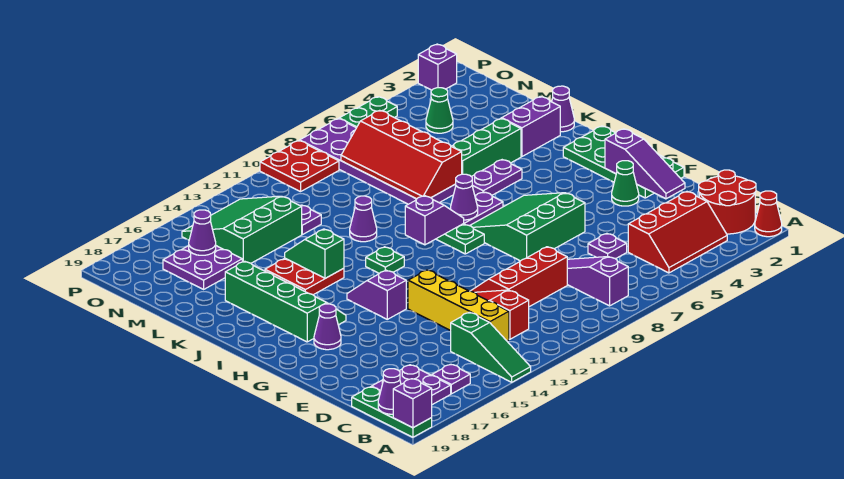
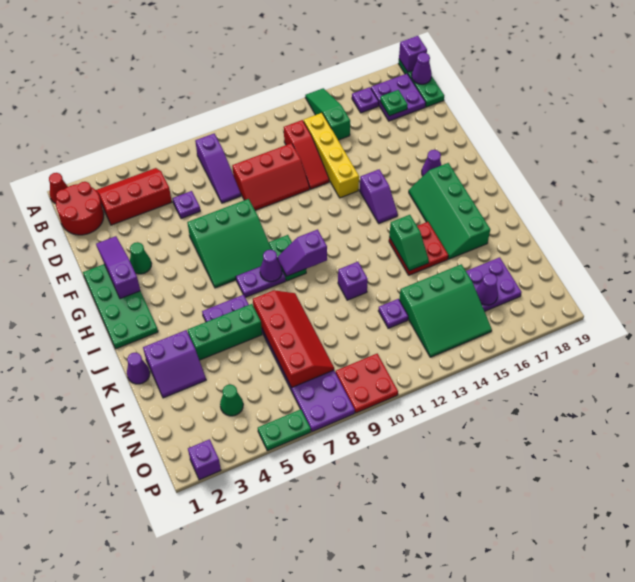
green 1x1 plate [366,247,404,273] -> green 1x1 plate moved to [380,90,408,116]
purple 1x1 cone [350,196,377,242] -> purple 1x1 brick [338,262,368,300]

